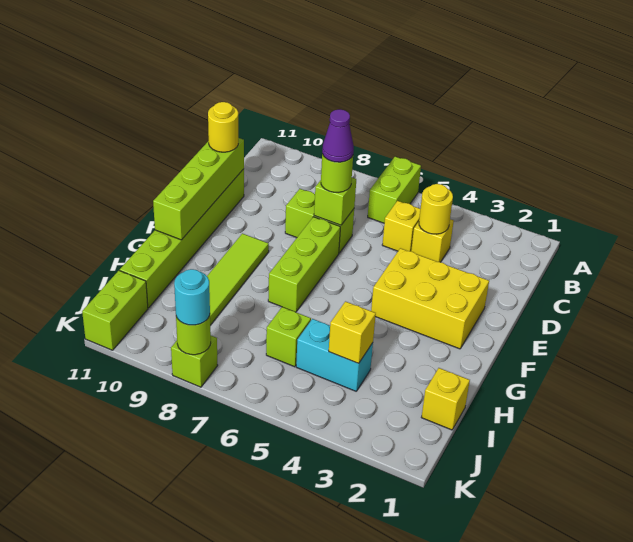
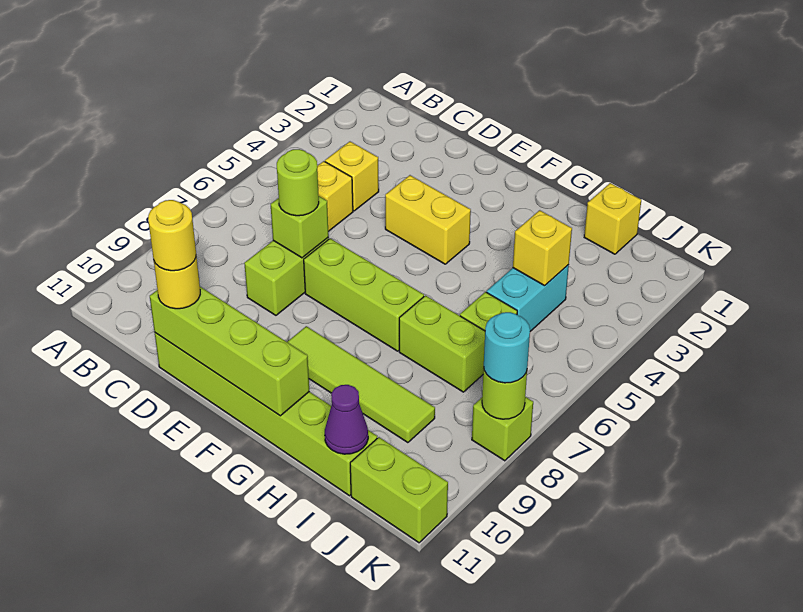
lime 1x2 brick [368,157,421,223] -> lime 1x2 brick moved to [399,296,485,392]
yellow 1x1 round brick [419,184,453,234] -> yellow 1x1 round brick moved to [148,200,196,271]
purple 1x1 cone [322,109,354,162] -> purple 1x1 cone moved to [325,385,368,454]
yellow 2x3 brick [371,248,489,349] -> yellow 1x2 brick [385,175,471,264]

